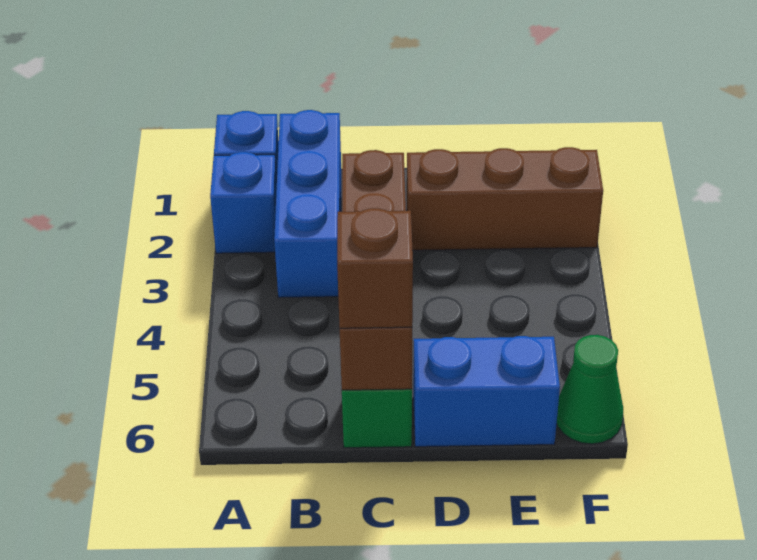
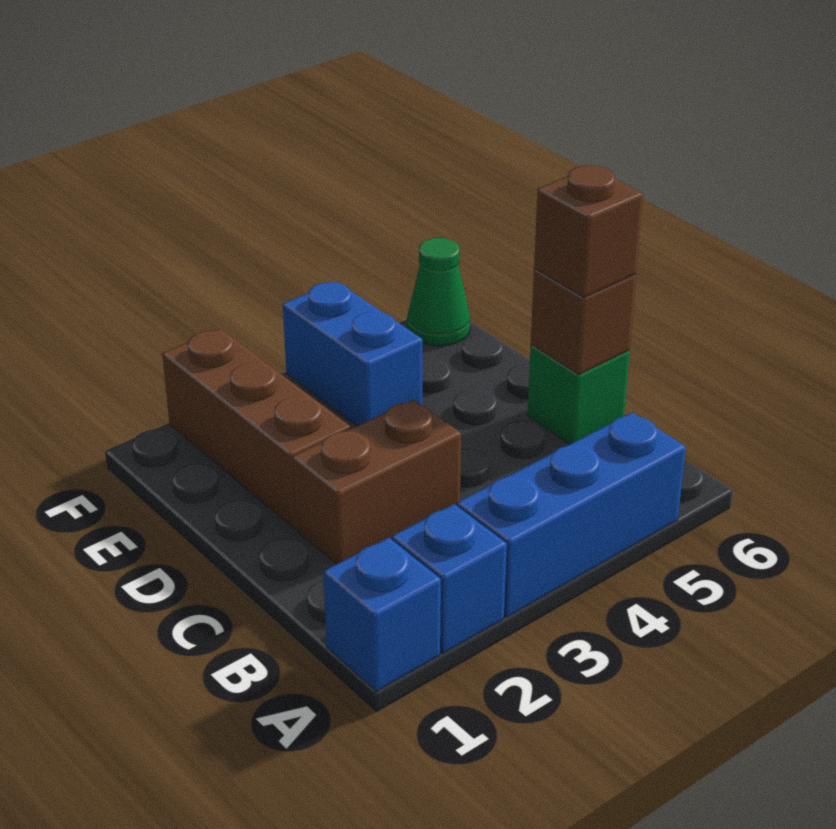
blue 1x3 brick [274,110,341,298] -> blue 1x3 brick moved to [457,413,686,617]
blue 1x2 brick [413,336,560,447] -> blue 1x2 brick moved to [283,282,422,426]

